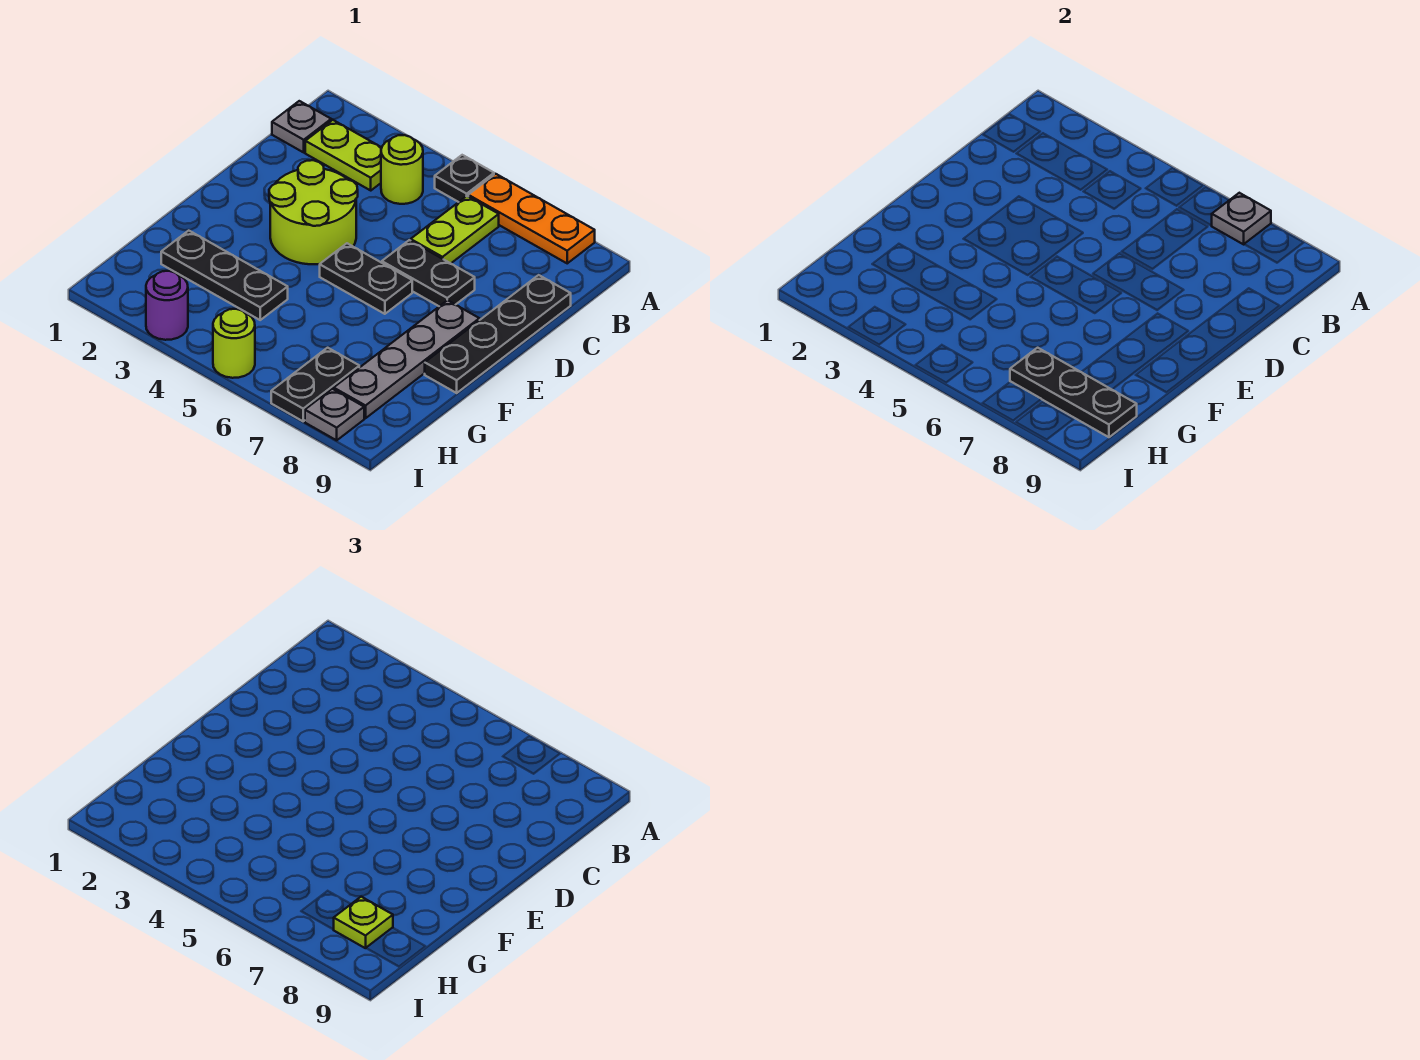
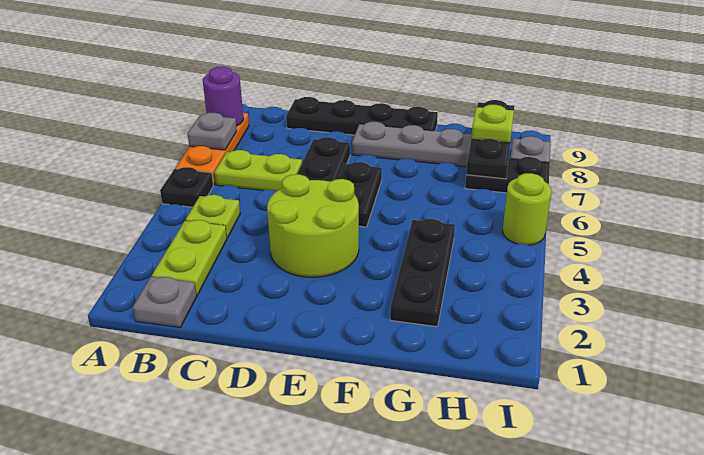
lime 1x1 round brick [381,135,423,204] -> lime 1x1 plate [186,195,240,238]
purple 1x1 round brick [146,271,188,340] -> purple 1x1 round brick moved to [203,67,244,126]

